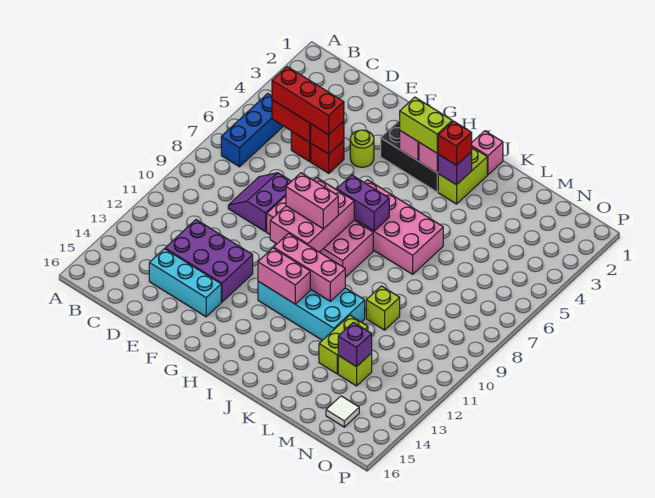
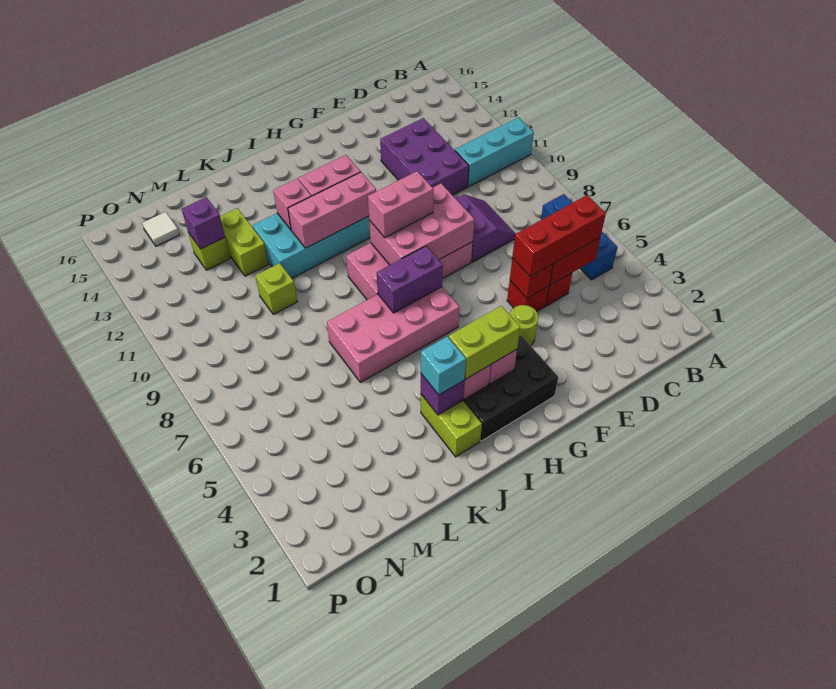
purple 2x3 brick [165,220,253,302] -> purple 2x3 brick turned to [380,118,469,195]
cyan 1x3 brick [149,249,221,317] -> cyan 1x3 brick moved to [455,117,534,186]
pink 2x3 brick [270,178,354,252] -> pink 2x3 brick turned to [369,184,474,265]
pink 1x1 brick [472,131,503,175] -> pink 1x1 brick moved to [273,179,311,230]
red 1x1 brick [438,121,472,165] -> cyan 1x1 brick [421,337,466,395]

